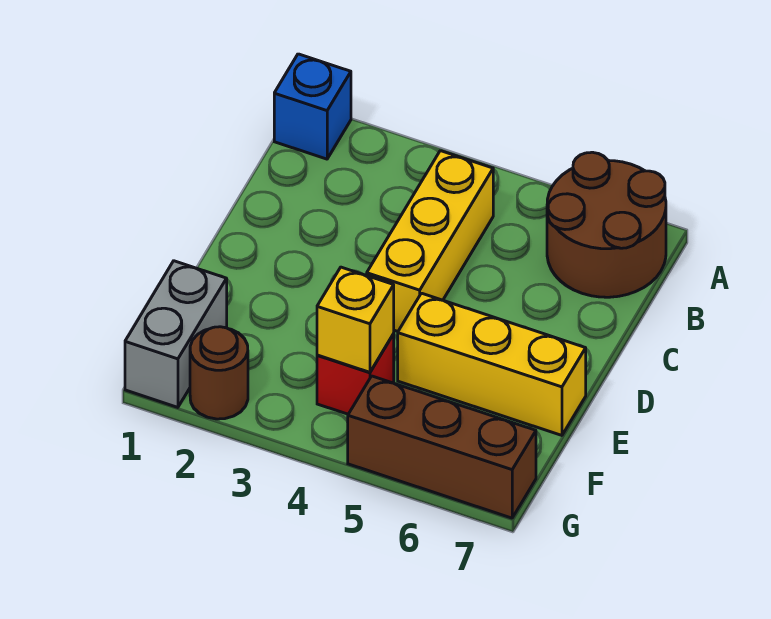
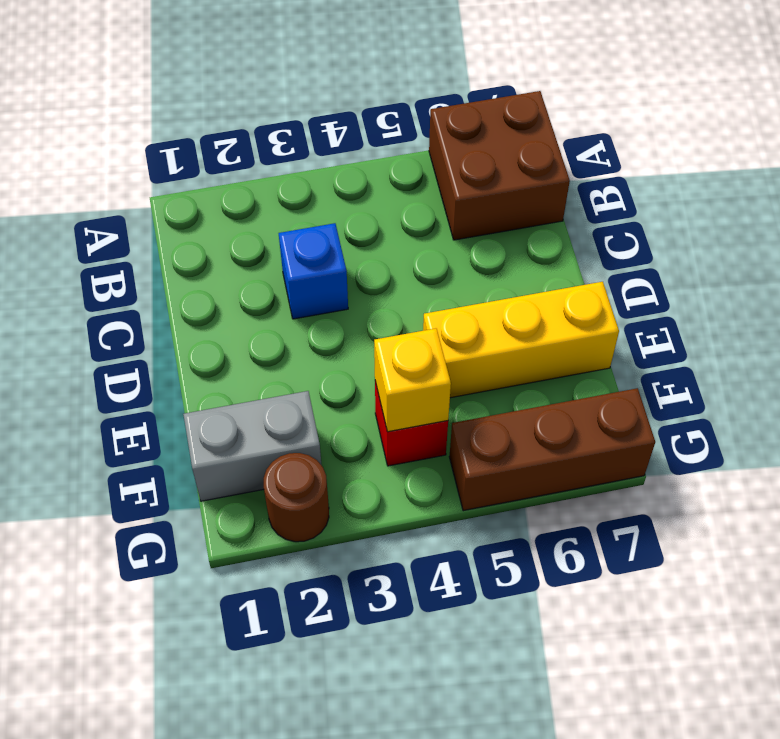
blue 1x1 brick [274,54,351,159] -> blue 1x1 brick moved to [279,223,348,319]
brown 2x2 round brick [547,152,666,297] -> brown 2x2 brick [429,91,570,240]
yellow 1x3 brick [367,151,493,331] -> none
grey 1x2 brick [125,261,227,407] -> grey 1x2 brick turned to [183,391,322,501]

